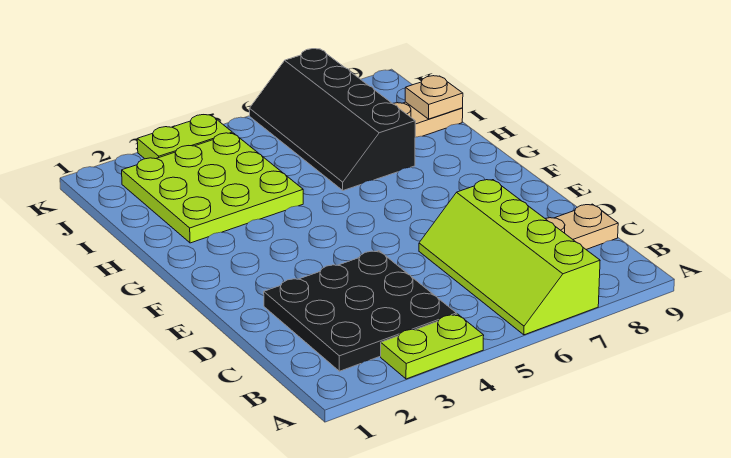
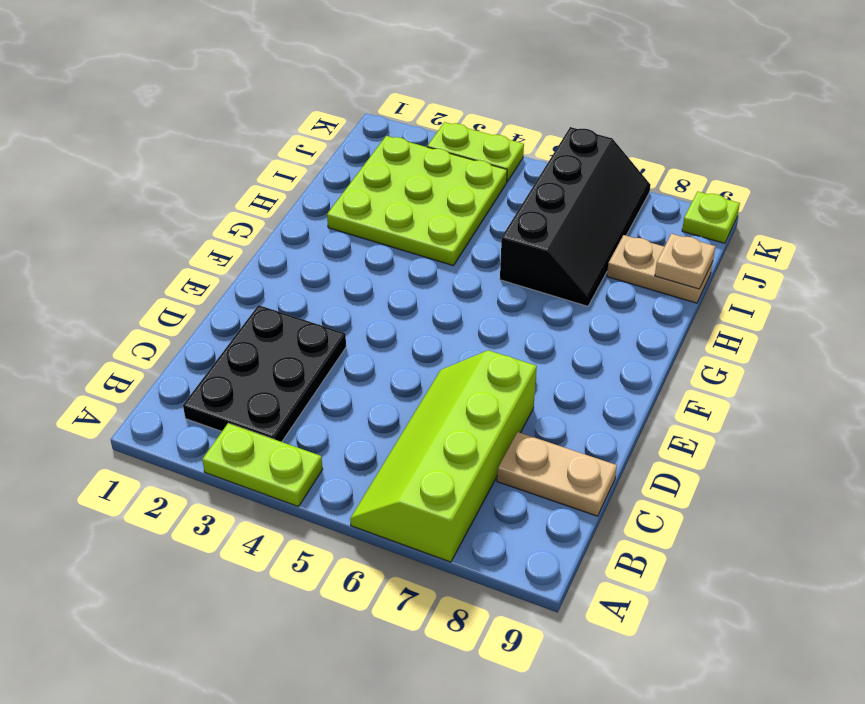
black 3x3 plate [264,251,456,371] -> black 2x3 plate [183,305,346,442]
black 2x4 slope [249,49,415,190] -> black 2x4 slope turned to [500,127,651,306]
none -> lime 1x1 plate [682,192,740,243]

